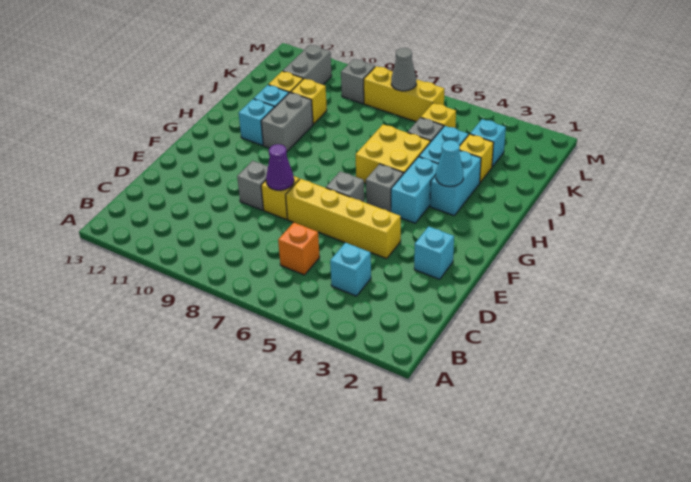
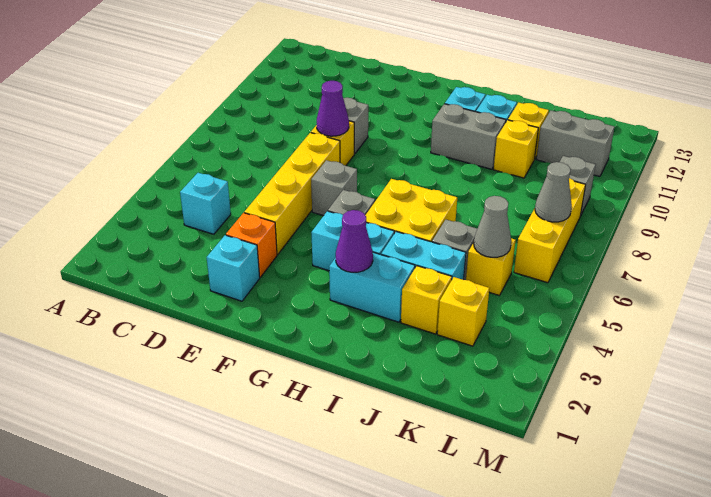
orange 1x1 brick [278,223,320,275] -> orange 1x1 brick moved to [226,213,277,277]
cyan 1x1 cone [436,140,463,186] -> purple 1x1 cone [336,210,373,272]
cyan 1x1 brick [470,119,506,167] -> yellow 1x1 brick [437,277,489,346]
none -> grey 1x1 cone [474,196,511,257]

